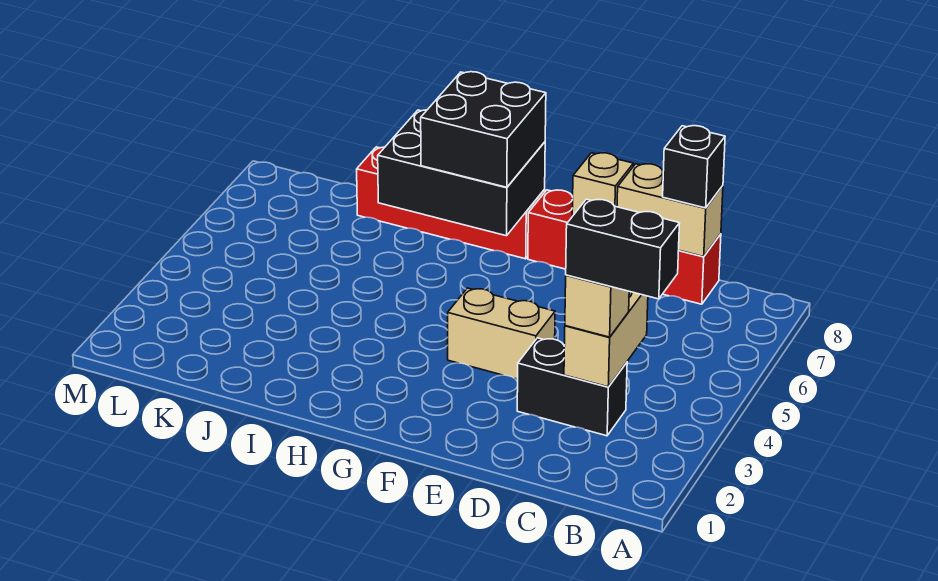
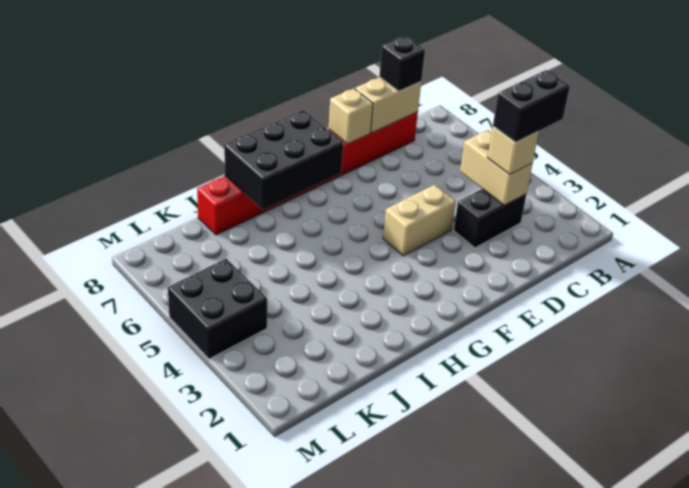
black 2x2 brick [421,72,546,187] -> black 2x2 brick moved to [168,259,267,359]

